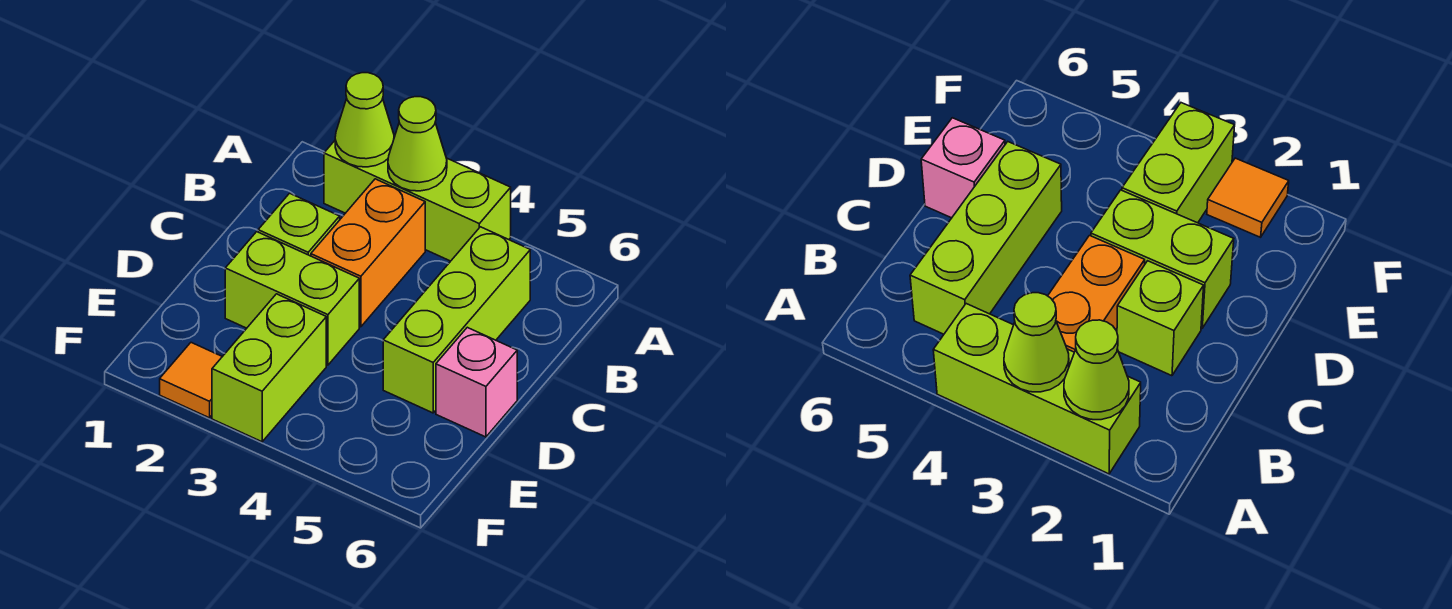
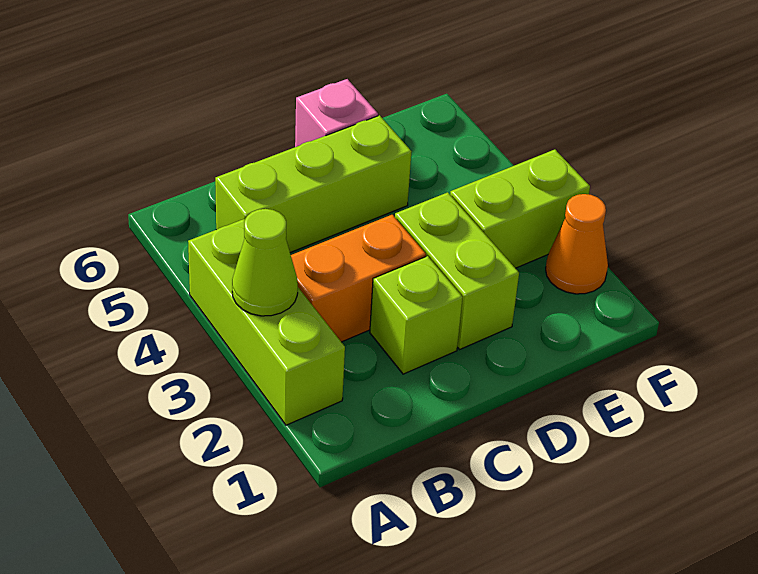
lime 1x1 cone [335,73,394,167] -> none
orange 1x1 tile [160,343,222,418] -> orange 1x1 cone [546,194,608,294]

